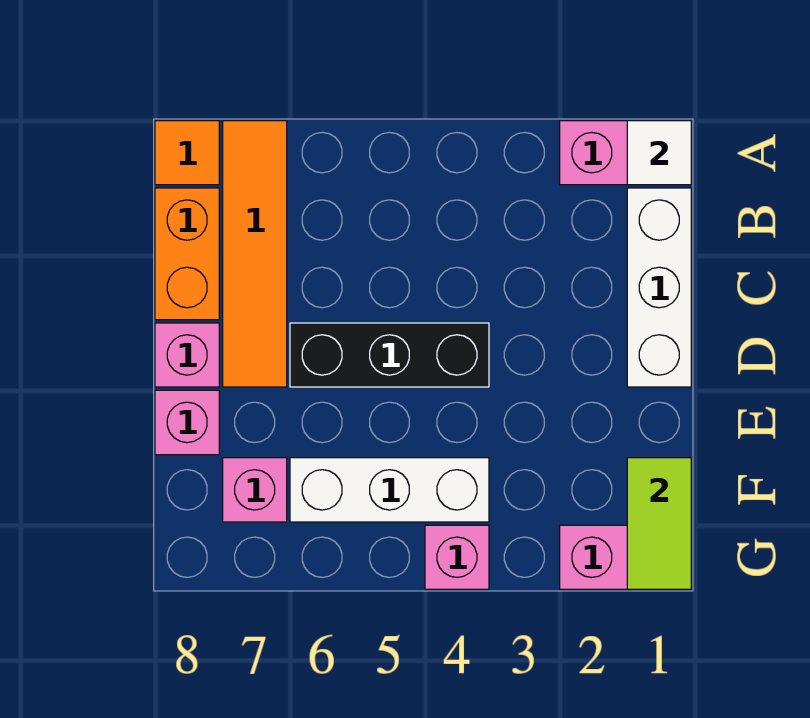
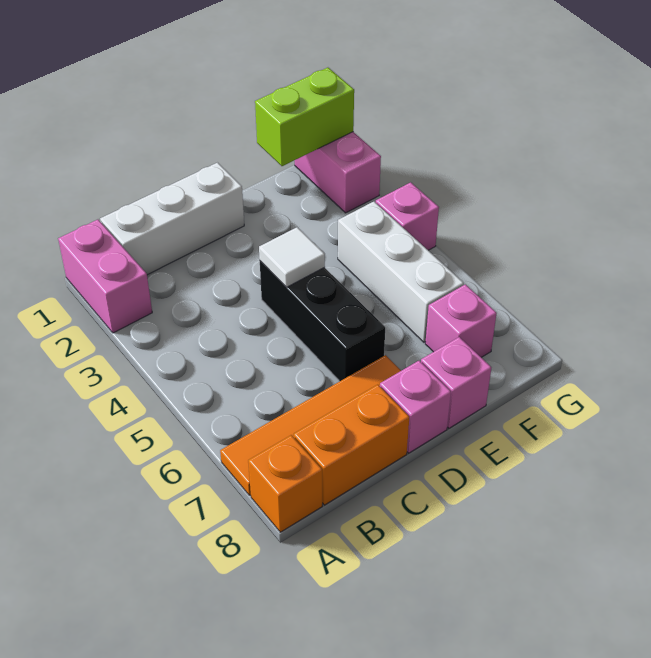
white 1x1 tile [627,121,691,185] -> white 1x1 tile moved to [259,227,325,287]
orange 1x1 tile [155,121,219,185] -> orange 1x1 brick [248,435,322,532]
lime 1x2 tile [627,458,691,589] -> lime 1x2 brick [255,68,354,166]

